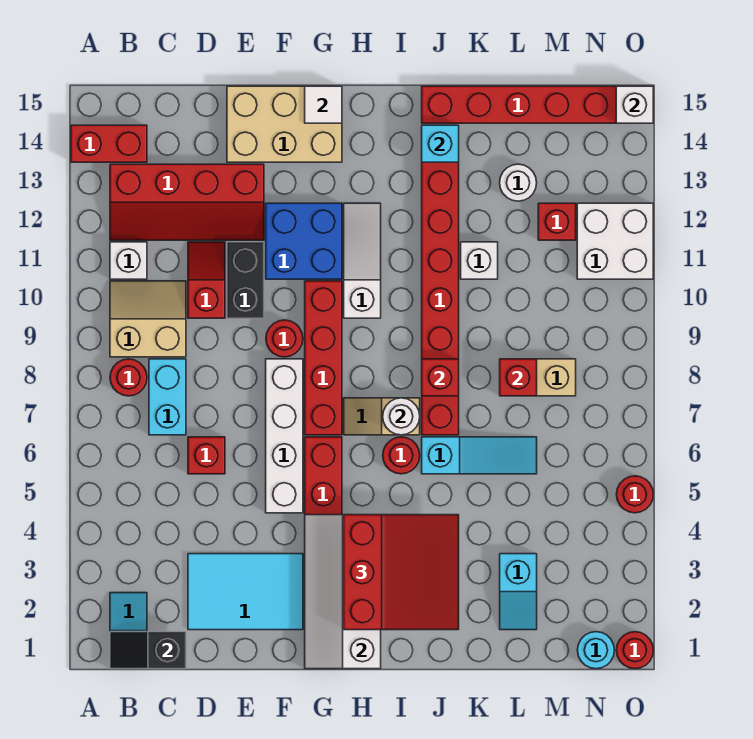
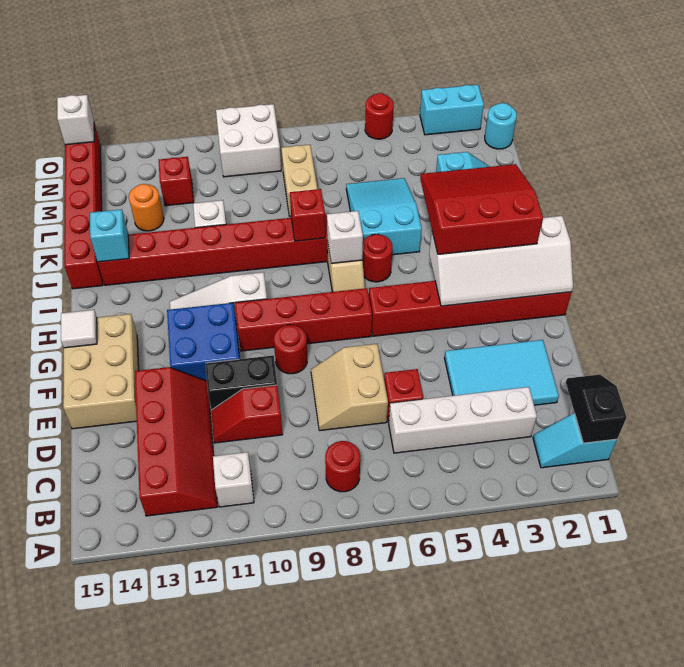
red 1x2 brick [71,125,147,162] -> none
black 1x2 slope [110,632,186,669] -> black 1x2 slope turned to [566,374,627,443]
tan 2x2 slope [110,281,186,357] -> tan 2x2 slope moved to [311,344,388,431]
cyan 1x2 brick [149,359,186,435] -> cyan 1x2 brick moved to [420,85,484,135]
cyan 2x3 tile [188,554,303,630] -> cyan 2x3 tile turned to [444,340,559,405]
white 1x4 brick [266,359,303,513] -> white 1x4 brick moved to [389,387,537,453]
white 1x1 round brick [383,398,420,435] -> white 1x1 brick [327,211,363,263]
cyan 1x3 slope [422,437,537,474] -> cyan 2x3 slope [346,178,422,255]
red 1x1 brick [500,359,537,396] -> none
white 1x1 round brick [500,164,537,201] -> orange 1x1 round brick [129,184,164,231]
white 2x2 brick [577,203,653,279] -> white 2x2 brick moved to [216,104,281,177]
red 1x1 round brick [616,632,653,669] -> none

